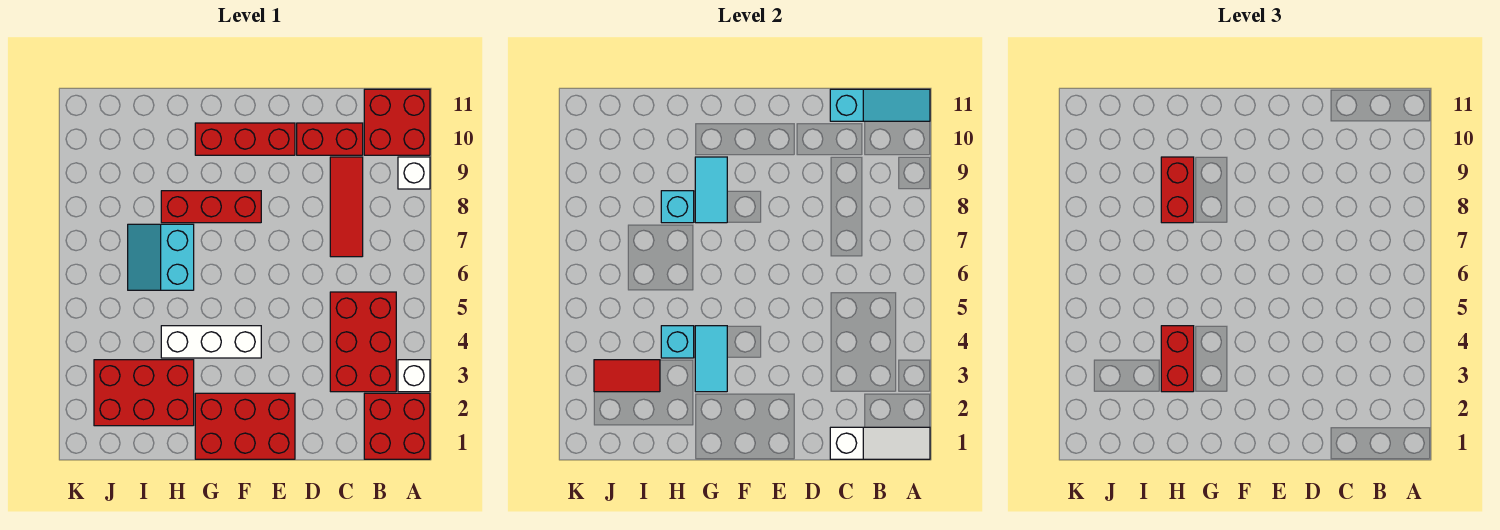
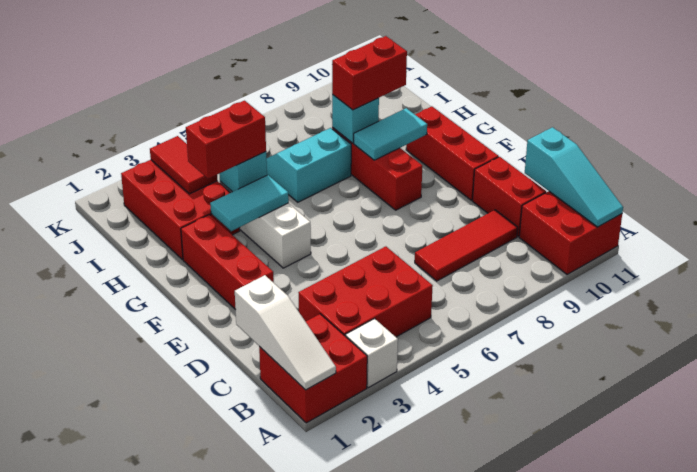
white 1x1 brick [398,157,430,189] -> none
red 2x3 brick [195,393,295,459] -> red 1x3 brick [181,215,274,310]

